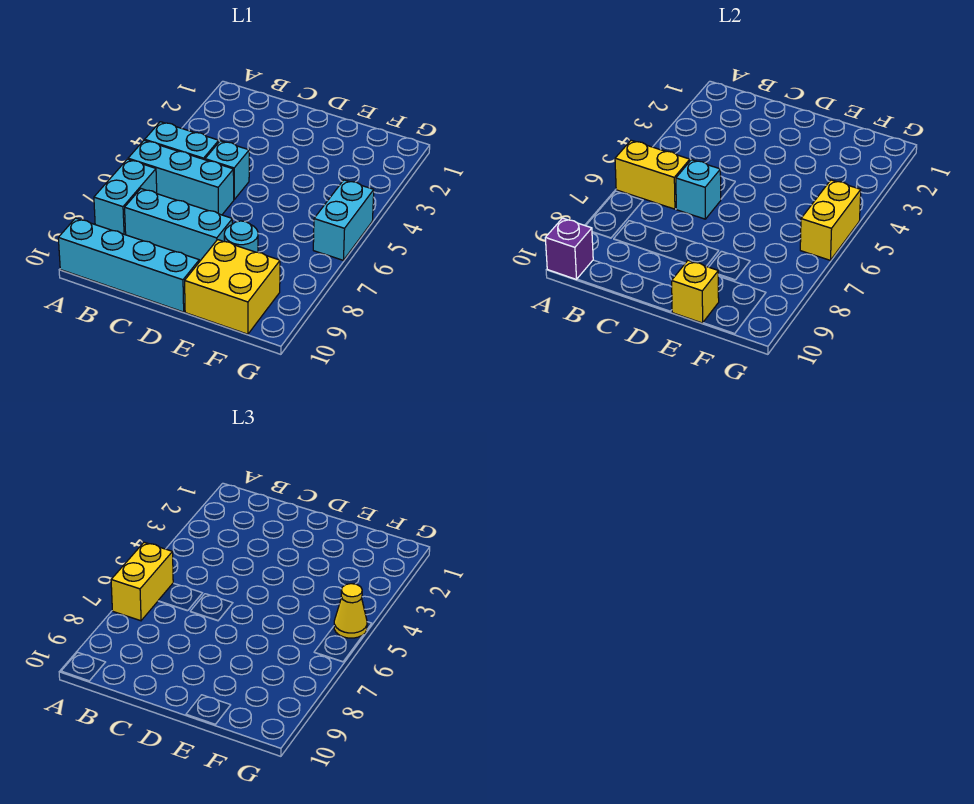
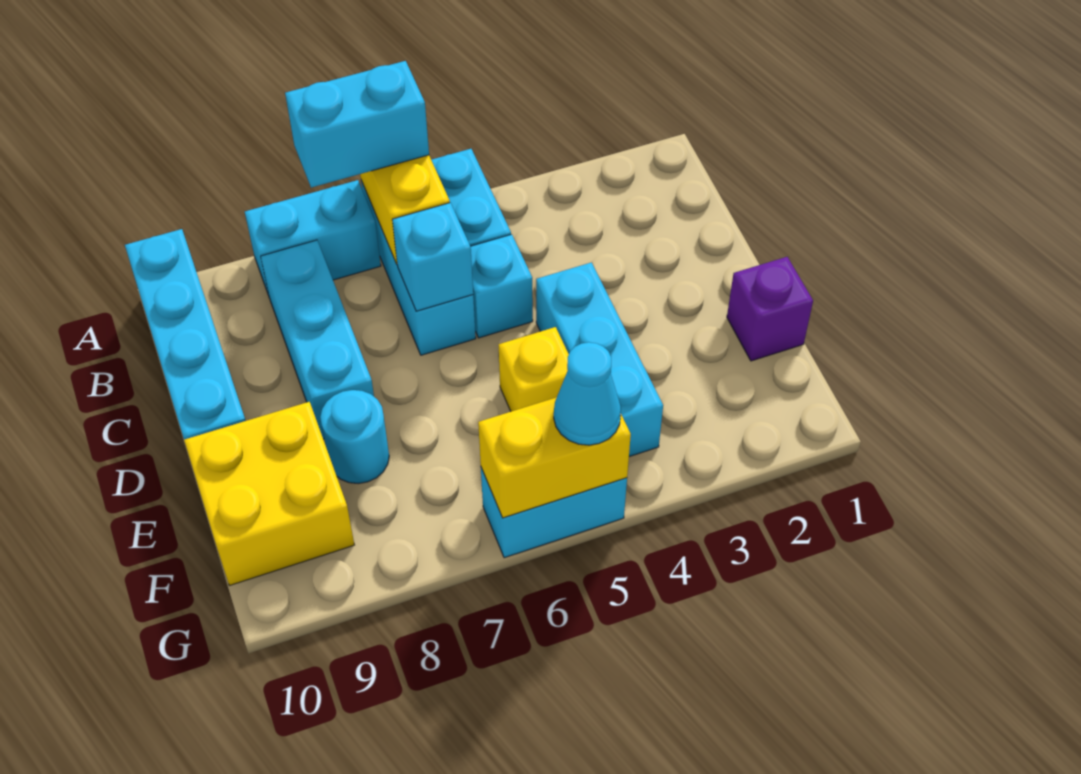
yellow 1x2 brick [111,542,173,621] -> cyan 1x2 brick [285,61,429,188]
purple 1x1 brick [545,218,593,280] -> purple 1x1 brick moved to [727,257,813,361]
none -> cyan 1x3 brick [536,262,663,457]
yellow 1x1 brick [672,260,719,323] -> yellow 1x1 brick moved to [498,327,569,411]
yellow 1x1 cone [334,584,367,638] -> cyan 1x1 cone [554,342,621,445]

